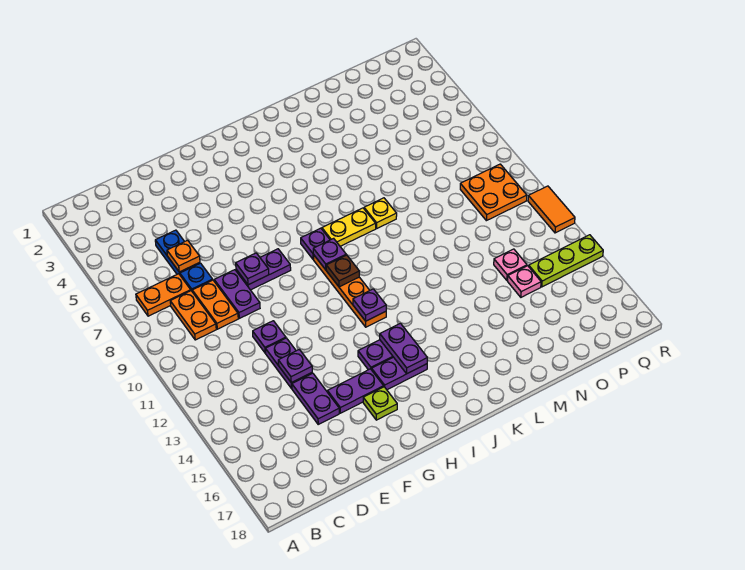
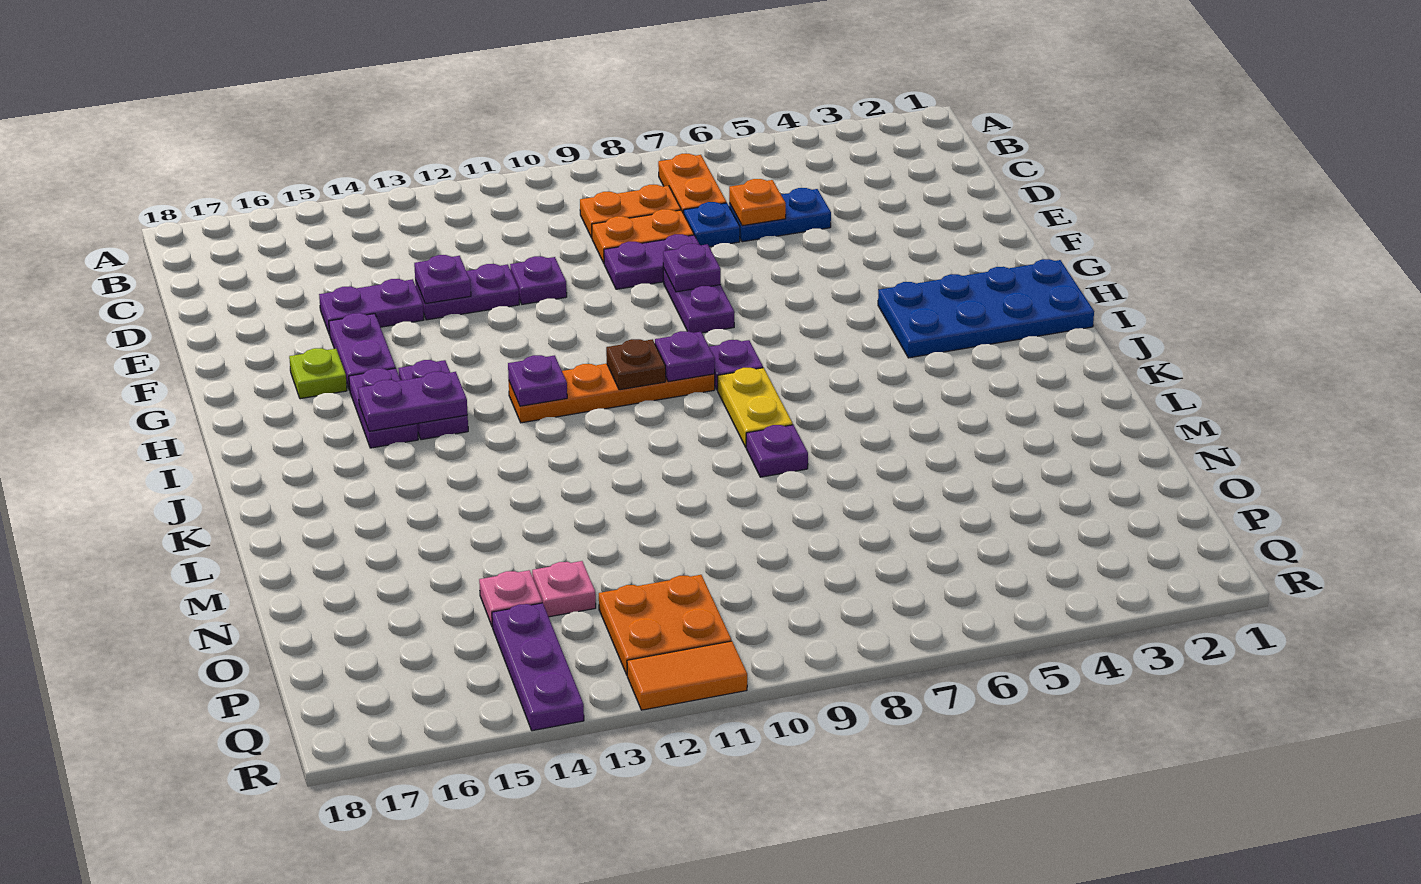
none -> blue 2x4 plate [878,259,1094,358]
yellow 1x1 plate [364,198,397,228] -> purple 1x1 plate [746,425,808,477]
orange 2x2 plate [460,164,527,221] -> orange 2x2 plate moved to [599,575,731,675]
lime 1x3 plate [529,235,603,287] -> purple 1x3 plate [492,603,584,731]

